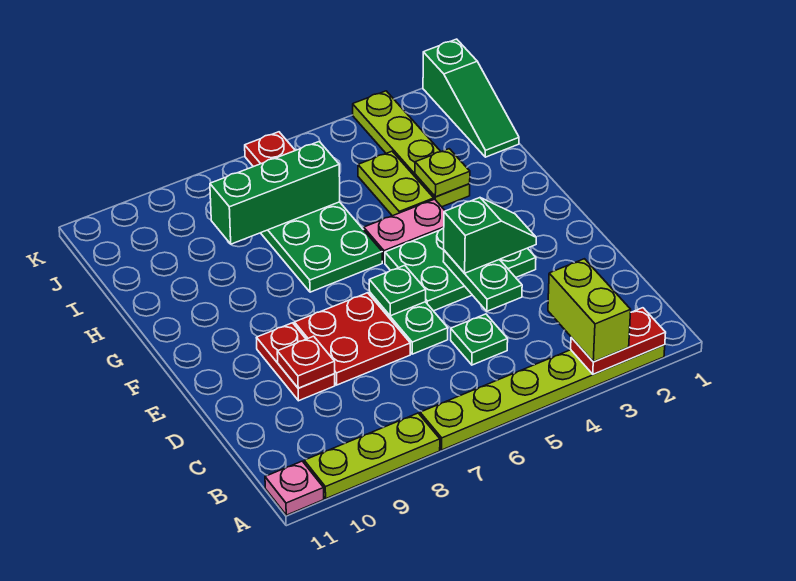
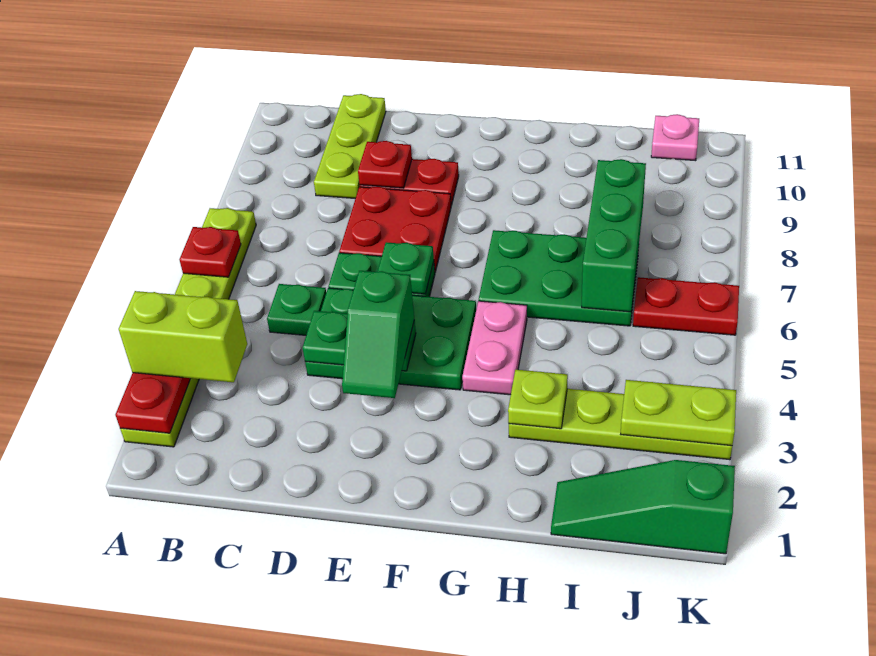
none -> red 1x1 plate [180,227,241,277]
lime 1x3 plate [304,413,440,499] -> lime 1x3 plate moved to [314,94,386,199]
pink 1x1 plate [265,461,324,515] -> pink 1x1 plate moved to [651,114,699,161]
green 2x3 plate [385,228,536,311] -> green 2x3 plate turned to [305,288,476,390]
lime 1x2 plate [358,151,434,216] -> lime 1x2 plate moved to [621,380,736,446]

